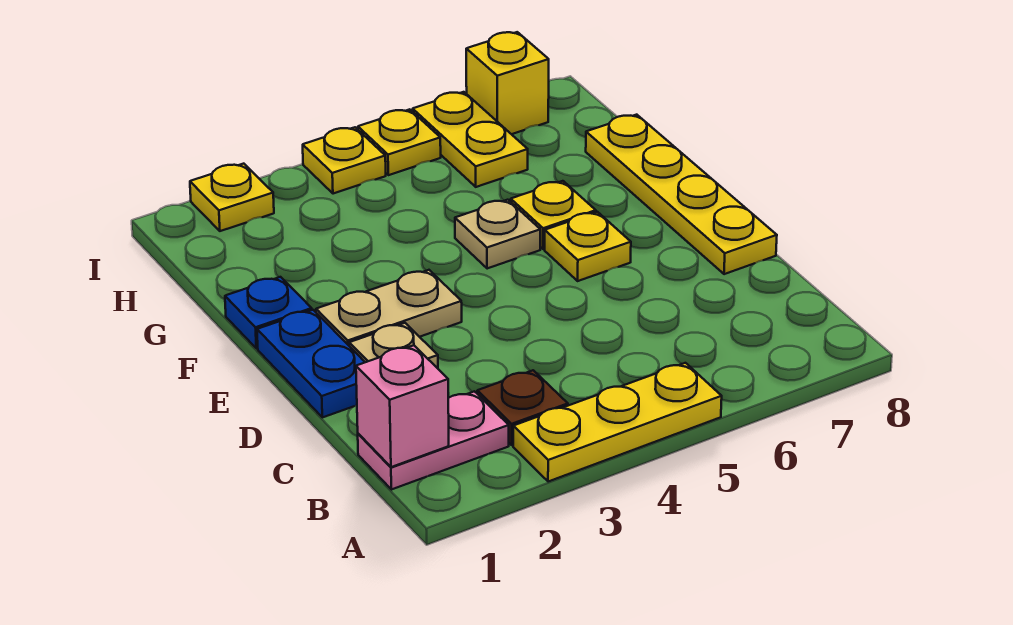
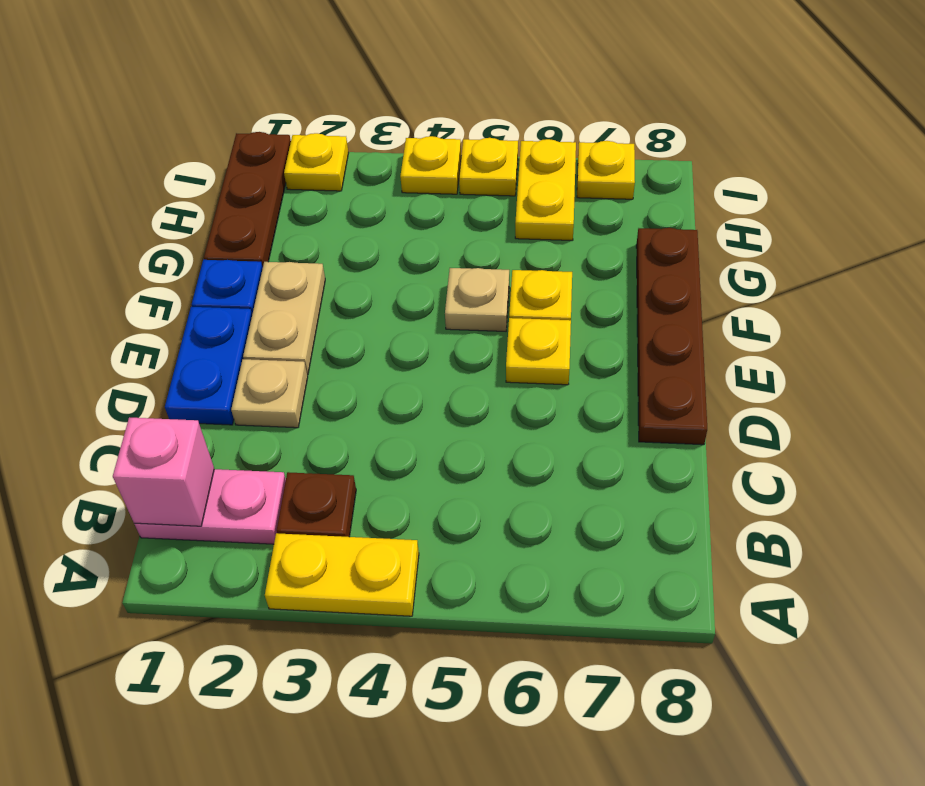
yellow 1x3 plate [513,363,722,482] -> yellow 1x2 plate [265,533,419,616]
yellow 1x4 plate [586,115,777,274] -> brown 1x4 plate [636,228,707,445]
tan 1x2 plate [316,270,462,345] -> tan 1x2 plate turned to [243,262,325,375]
none -> brown 1x3 plate [204,132,291,267]
yellow 1x1 brick [466,32,549,134] -> yellow 1x1 plate [577,141,635,199]

